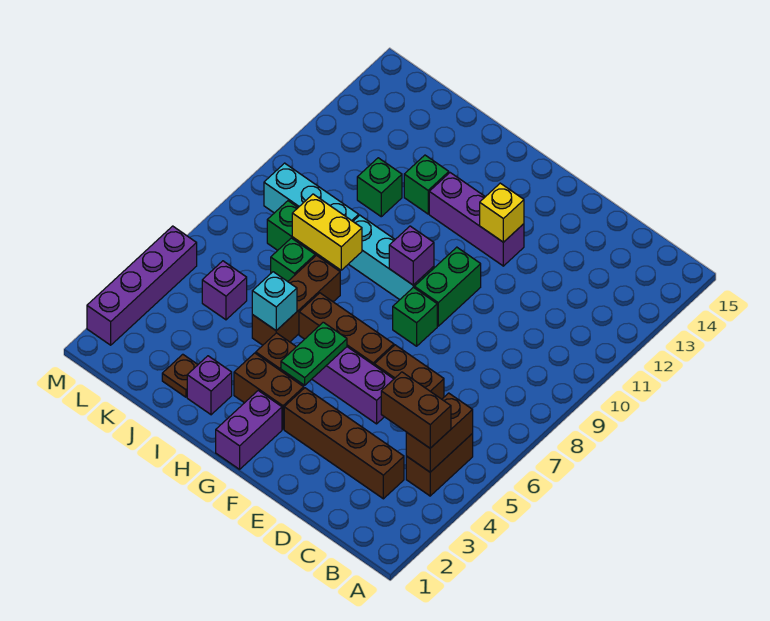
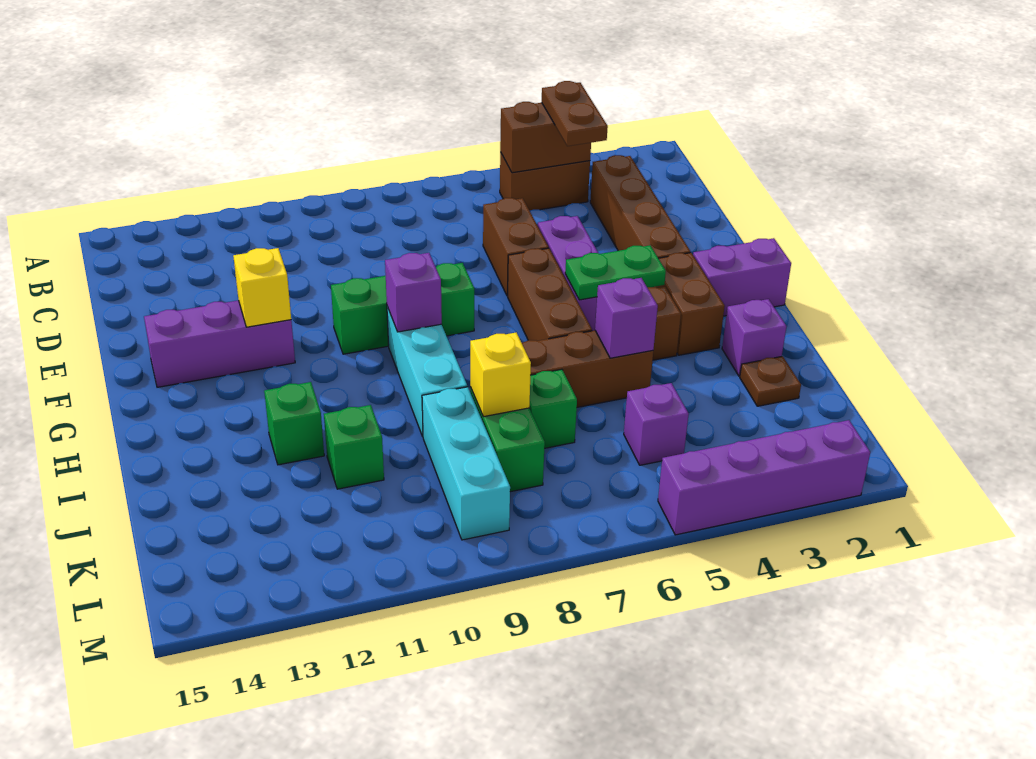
brown 1x2 brick [381,372,451,448] -> brown 1x2 plate [542,81,608,146]
purple 1x3 brick [429,173,524,266] -> purple 1x3 brick turned to [144,300,295,387]
cyan 1x1 brick [252,272,297,331] -> purple 1x1 brick [595,278,658,358]
yellow 1x2 brick [292,194,362,270] -> yellow 1x1 brick [470,333,531,417]

